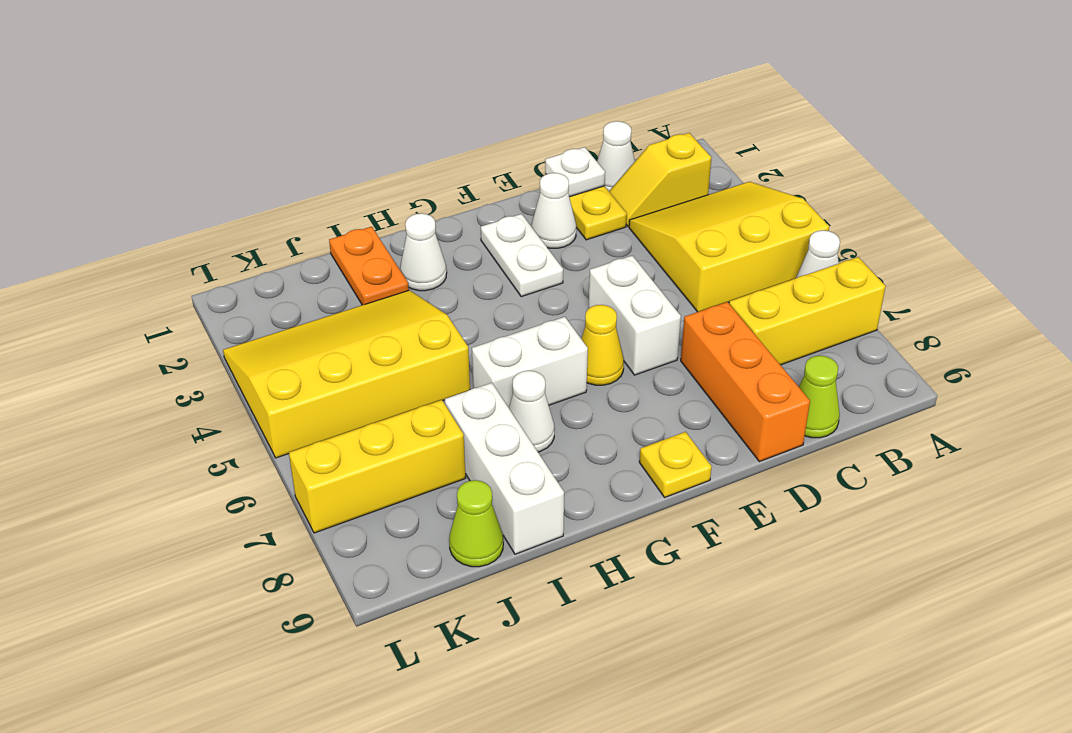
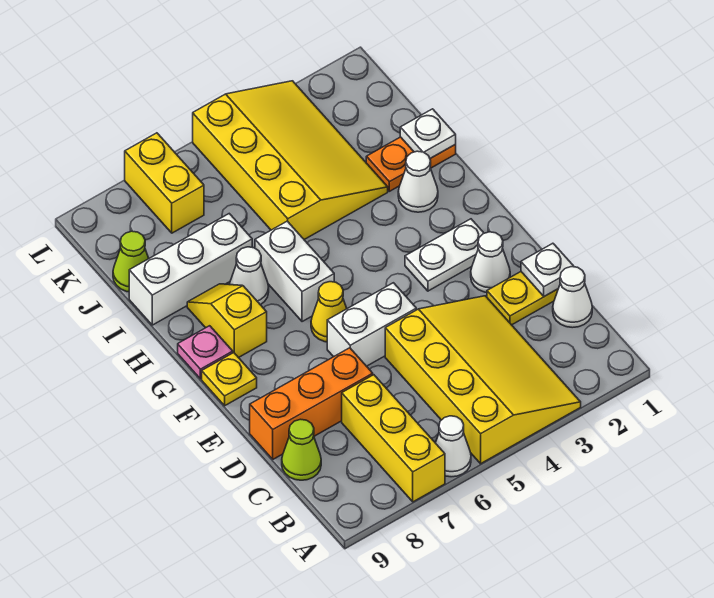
yellow 3x3 slope [629,182,829,312] -> yellow 3x4 slope [385,296,581,464]
yellow 1x2 slope [609,133,712,226] -> yellow 1x2 slope moved to [187,284,267,358]
none -> pink 1x1 plate [178,326,233,379]
none -> white 1x1 plate [400,109,456,158]
yellow 1x3 brick [289,400,466,533] -> yellow 1x2 brick [125,133,204,233]

